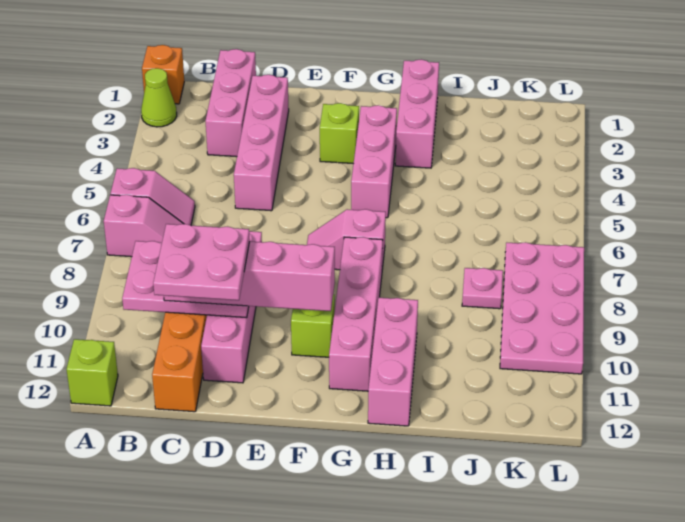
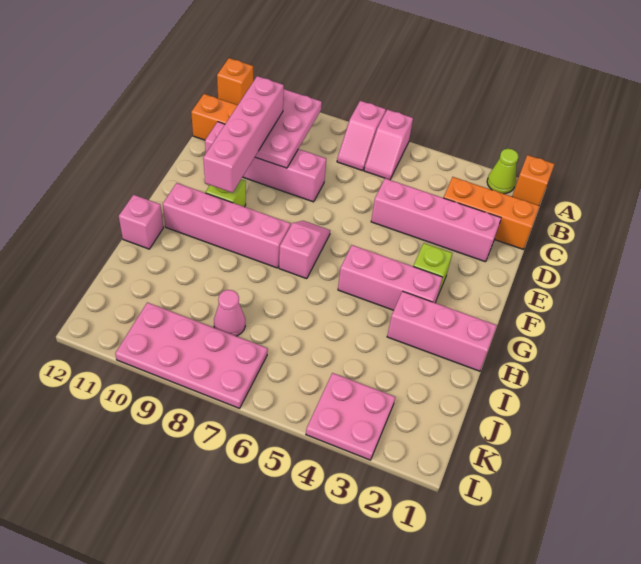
lime 1x1 brick [66,339,118,406] -> orange 1x1 brick [217,58,253,105]
pink 1x3 brick [206,49,256,157] -> orange 1x3 brick [444,177,539,249]
pink 2x2 plate [153,224,250,300] -> pink 2x2 plate moved to [306,373,395,460]
pink 1x3 brick [368,298,418,426] -> pink 1x1 brick [119,195,163,249]
pink 1x1 plate [462,268,503,309] -> pink 1x1 cone [214,290,245,336]

